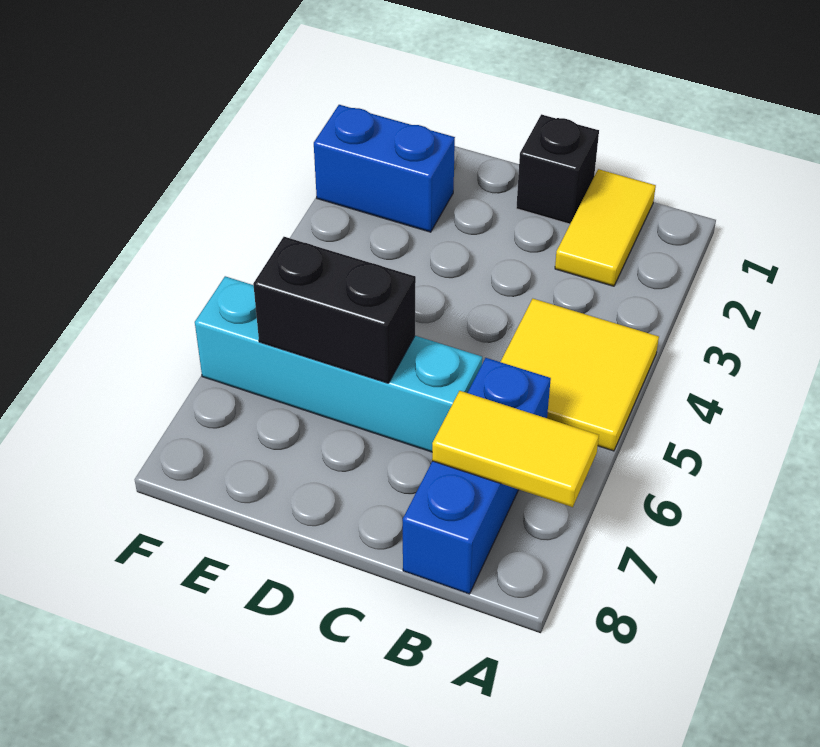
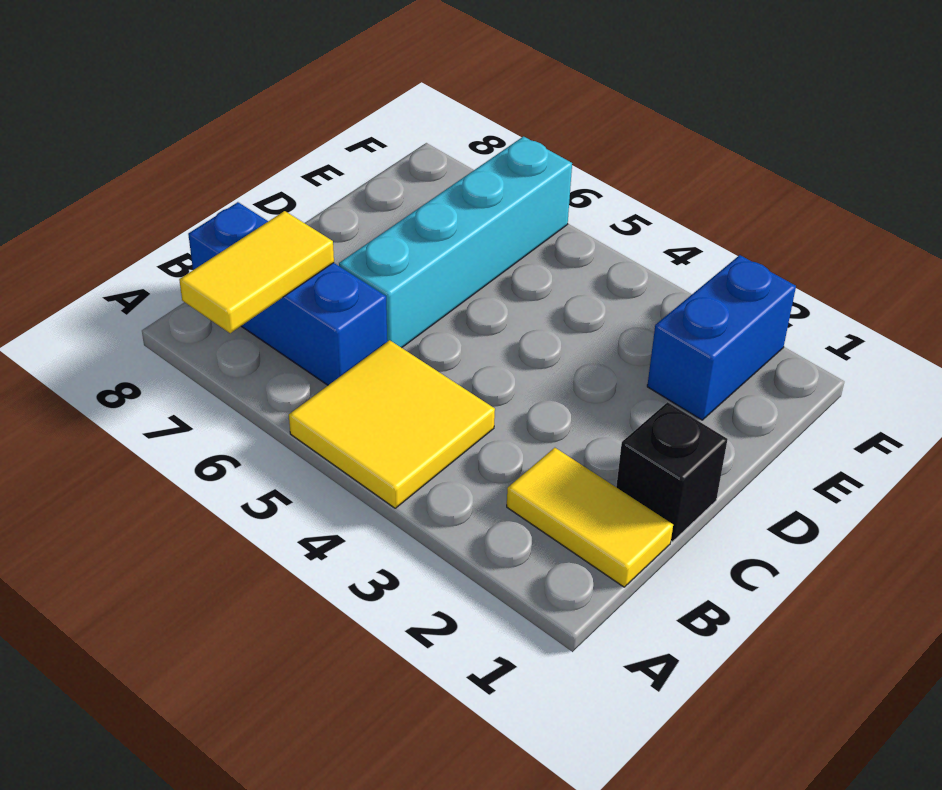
black 1x2 brick [253,237,416,383] -> none

